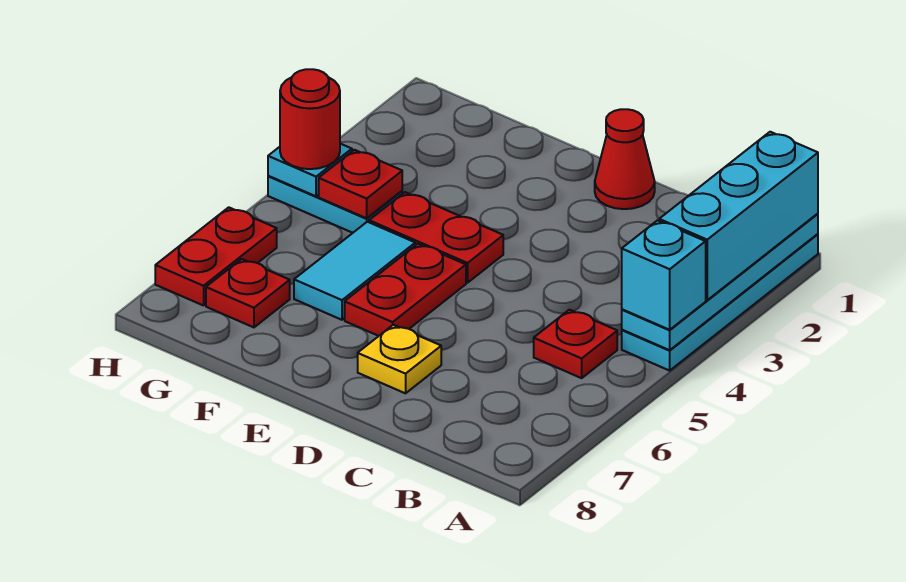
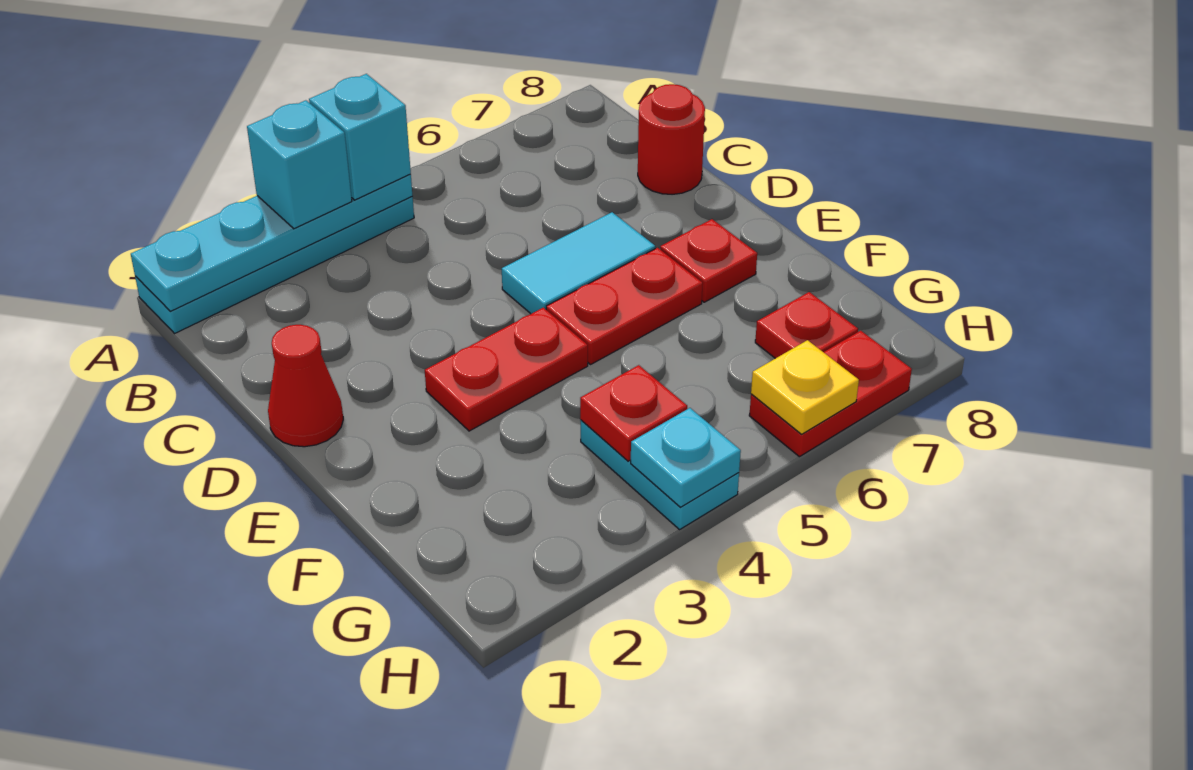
cyan 1x3 brick [659,132,818,300] -> cyan 1x1 brick [247,100,352,229]
red 1x1 plate [534,310,617,378] -> red 1x1 plate moved to [660,219,757,302]
yellow 1x1 plate [358,325,441,393] -> yellow 1x1 plate moved to [751,340,859,434]
red 1x2 plate [369,192,503,283] -> red 1x2 plate turned to [425,308,588,431]
cyan 1x2 tile [294,222,415,320] -> cyan 1x2 tile moved to [502,212,655,314]
red 1x1 round brick [280,69,340,169] -> red 1x1 round brick moved to [638,84,705,194]

